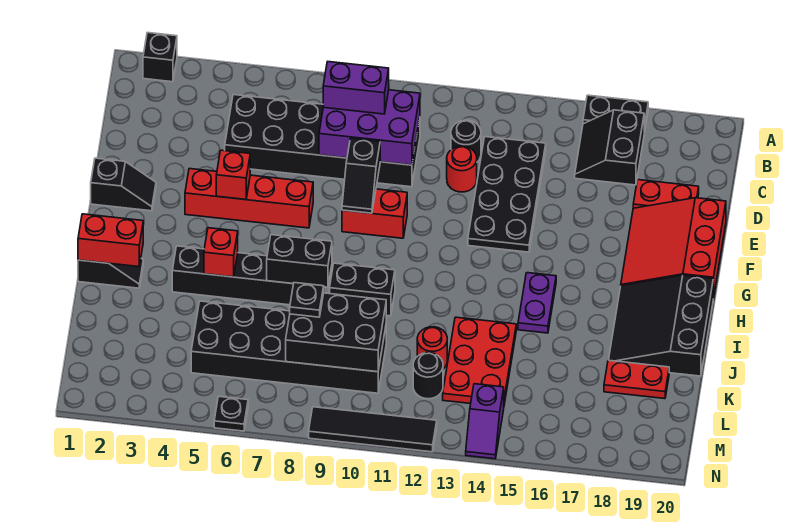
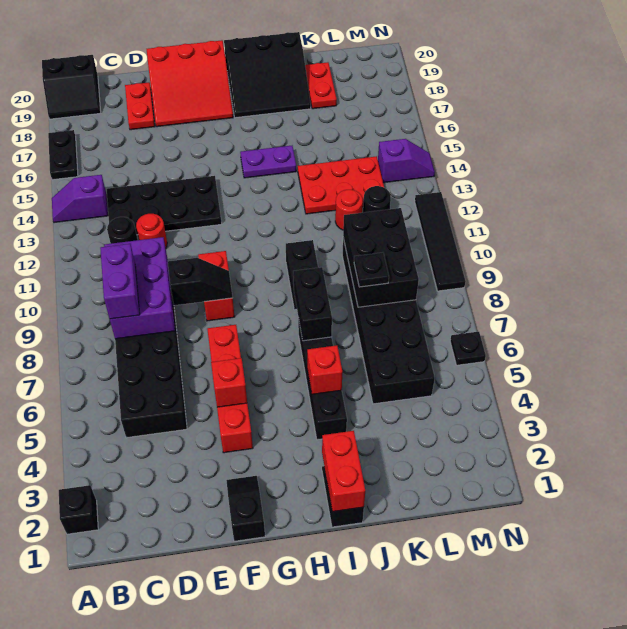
none -> purple 1x2 slope [52,175,108,223]
black 2x2 slope [575,110,644,185] -> black 2x2 slope moved to [42,55,101,119]

